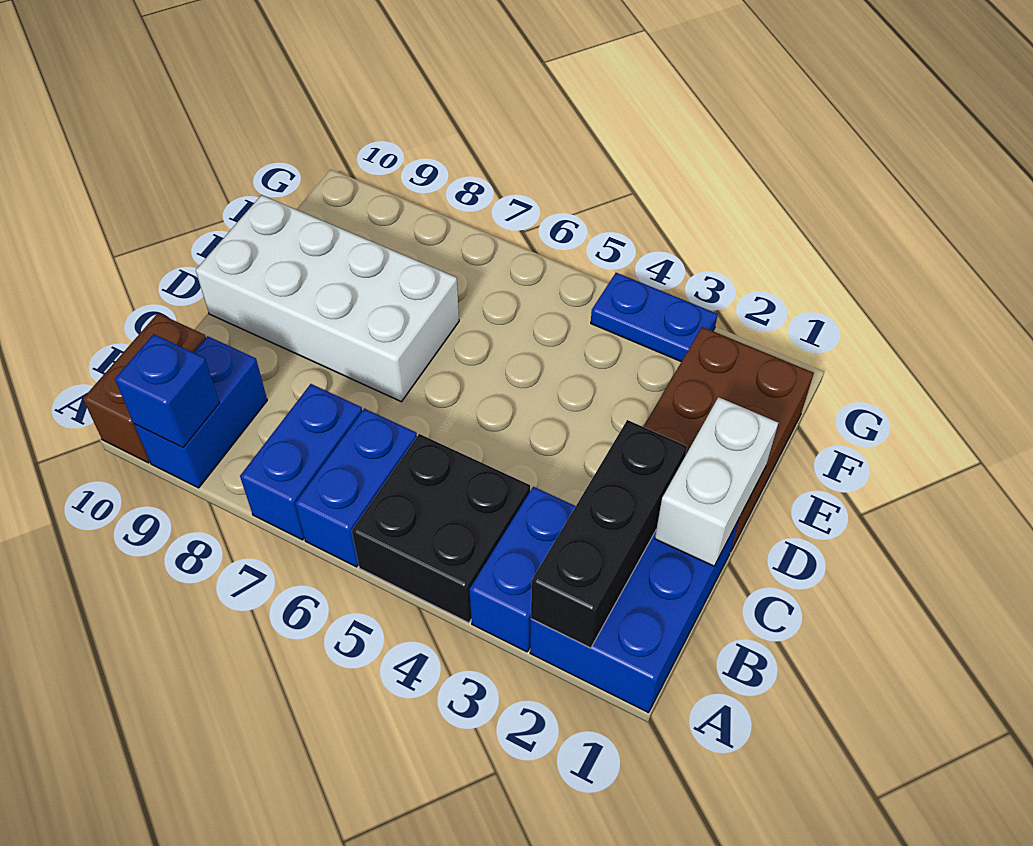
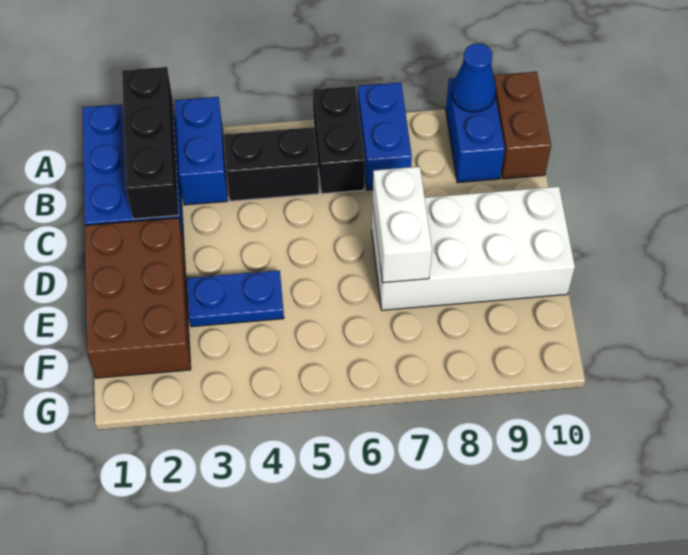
black 2x2 brick [352,434,530,623] -> black 1x2 brick [224,127,319,201]
blue 1x2 brick [295,408,417,567] -> black 1x2 brick [313,86,365,194]
blue 1x1 brick [115,334,219,448] -> blue 1x1 cone [452,43,496,112]
white 1x2 brick [655,397,778,566] -> white 1x2 brick moved to [373,167,432,283]
blue 1x2 plate [591,273,718,362] -> blue 1x2 plate moved to [187,270,284,327]

